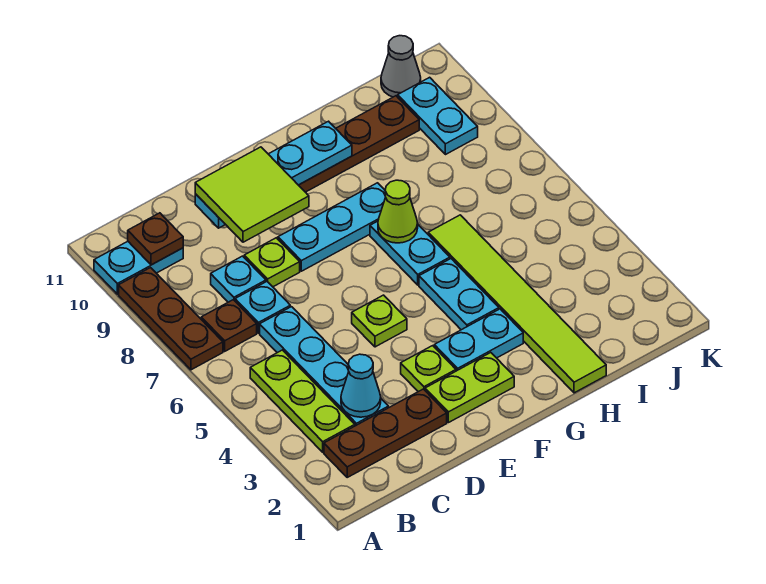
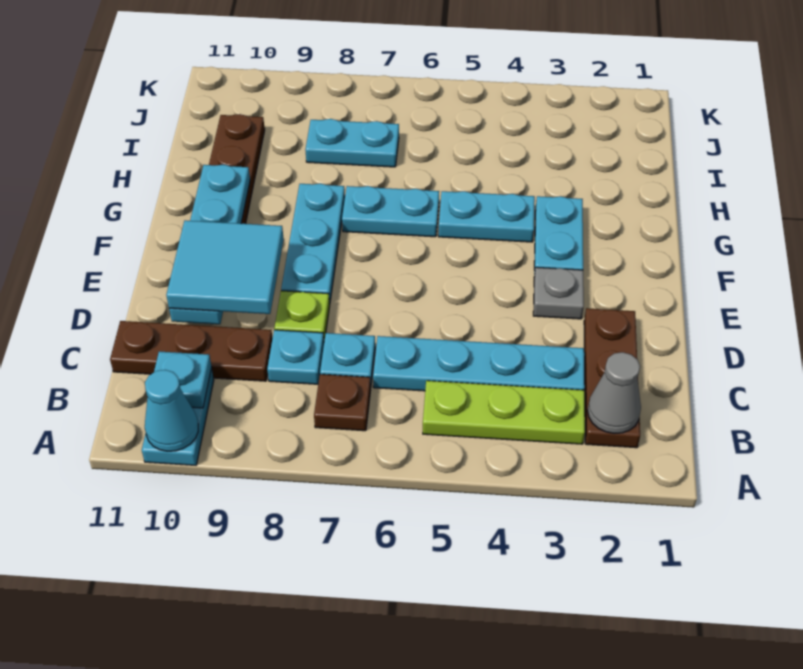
brown 1x3 plate [119,268,223,370] -> brown 1x3 plate moved to [110,321,273,381]
brown 1x1 plate [128,213,183,265] -> cyan 1x1 plate [154,352,212,408]
cyan 1x1 cone [341,354,381,417] -> cyan 1x1 cone moved to [145,370,198,451]
lime 2x2 tile [195,147,309,242] -> cyan 2x2 tile [166,220,284,314]
lime 1x2 plate [425,353,514,423] -> none
lime 1x1 plate [401,346,456,392] -> grey 1x1 plate [533,267,584,319]
lime 1x1 plate [352,295,407,347] -> none
lime 1x1 cone [378,180,418,243] -> none
lime 1x6 tile [428,215,606,393] -> none
cyan 1x2 plate [398,77,478,155] -> cyan 1x2 plate moved to [305,119,399,167]
grey 1x1 cone [381,36,421,97] -> grey 1x1 cone moved to [587,352,641,434]

